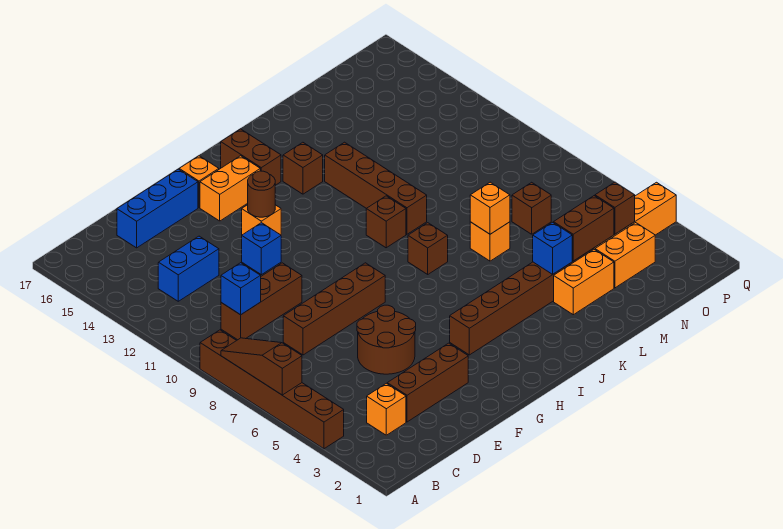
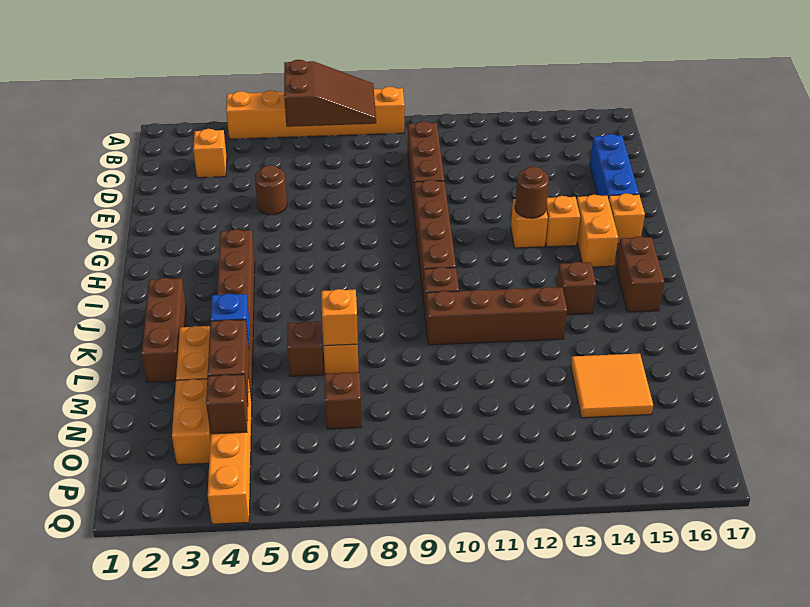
brown 1x6 brick [200,330,344,449] -> orange 1x6 brick [226,87,405,139]
brown 1x3 slope [221,338,302,395] -> brown 2x3 slope [284,60,376,127]
blue 1x1 brick [221,263,261,315] -> none
blue 1x2 brick [158,236,219,301] -> none
brown 1x3 brick [387,343,468,422] -> brown 1x3 brick moved to [141,278,186,383]
brown 1x4 brick [283,263,385,355] -> brown 1x4 brick moved to [414,180,456,292]
brown 2x2 round brick [357,305,416,374] -> brown 1x1 round brick [255,165,287,215]
blue 1x1 brick [242,223,281,275] -> none
none -> orange 1x1 brick [545,196,580,247]
brown 1x2 brick [221,129,281,185] -> brown 1x2 brick turned to [616,237,664,312]
brown 1x1 brick [408,223,448,274] -> brown 1x1 brick moved to [287,321,323,376]
none -> orange 2x2 tile [571,353,653,418]

